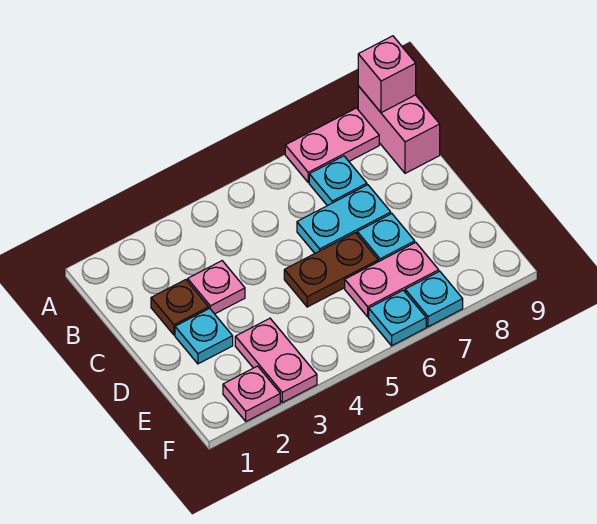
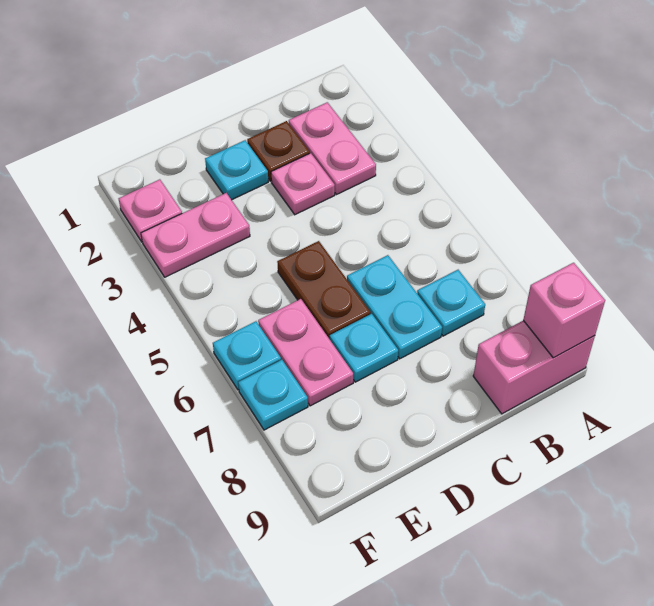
pink 1x2 plate [285,108,379,182] -> pink 1x2 plate moved to [289,102,376,194]

